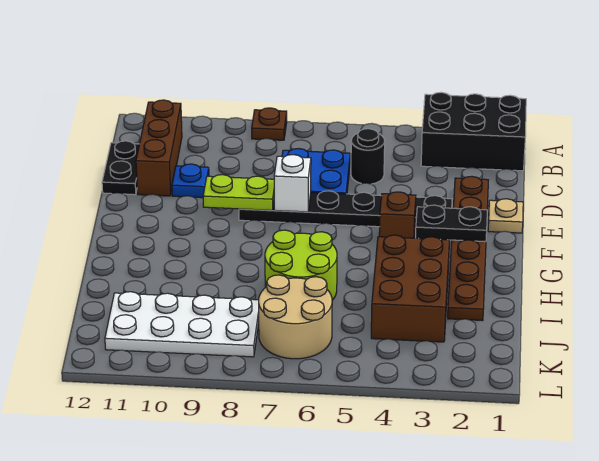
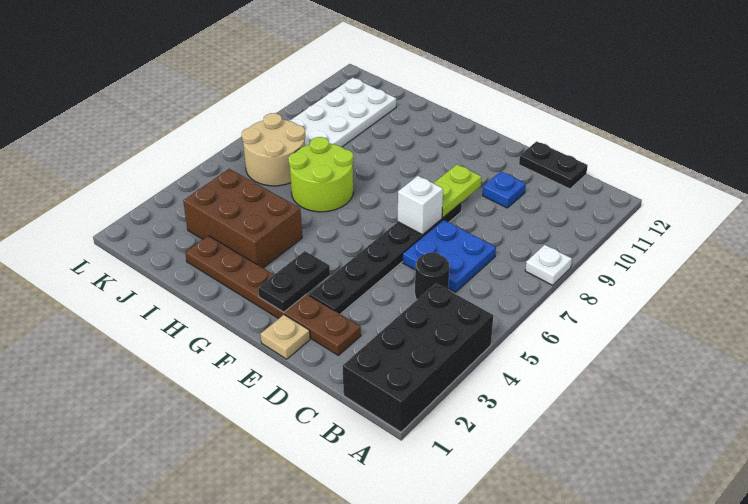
black 2x3 brick [421,92,526,171] -> black 2x4 brick [343,283,493,432]
brown 1x1 plate [252,108,287,140] -> white 1x1 plate [525,245,572,285]
brown 1x3 brick [136,100,182,196] -> none
brown 1x1 brick [379,192,416,238] -> none

